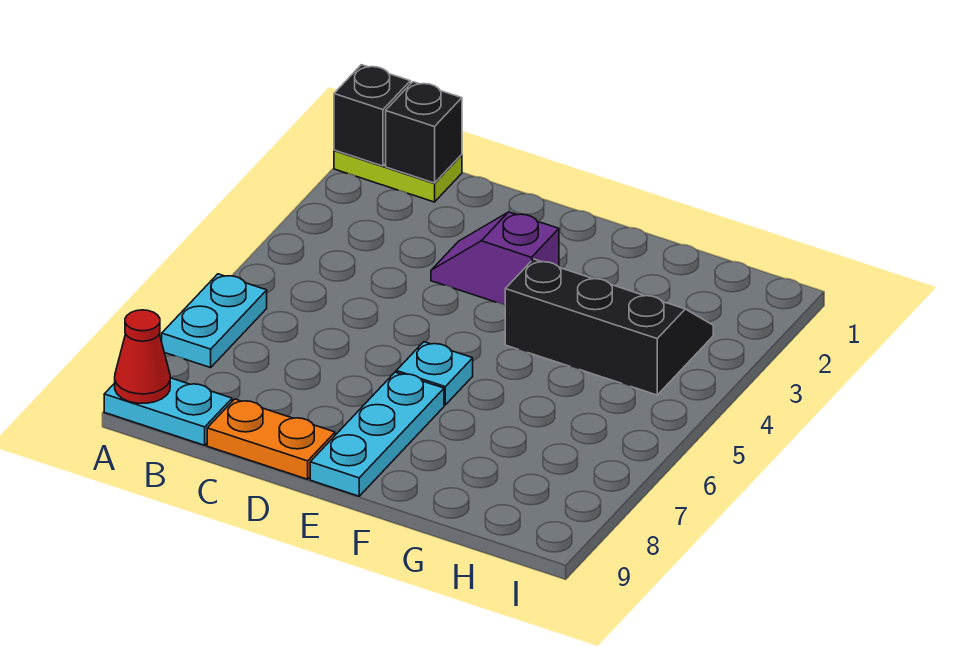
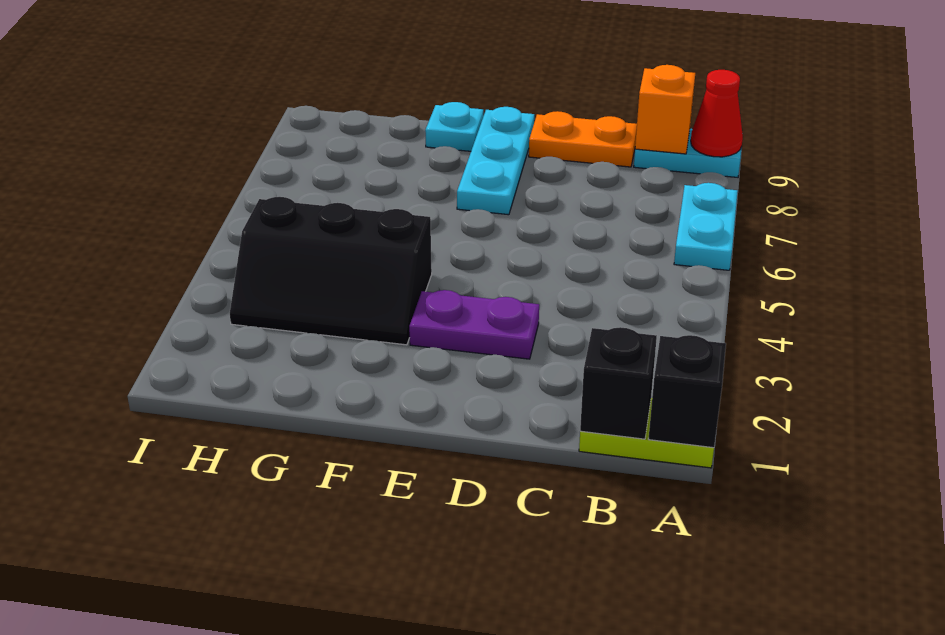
none -> orange 1x1 brick [635,65,695,154]
purple 1x2 slope [431,212,559,305] -> purple 1x2 plate [409,290,539,359]
cyan 1x1 plate [396,342,473,405] -> cyan 1x1 plate moved to [425,102,483,151]

